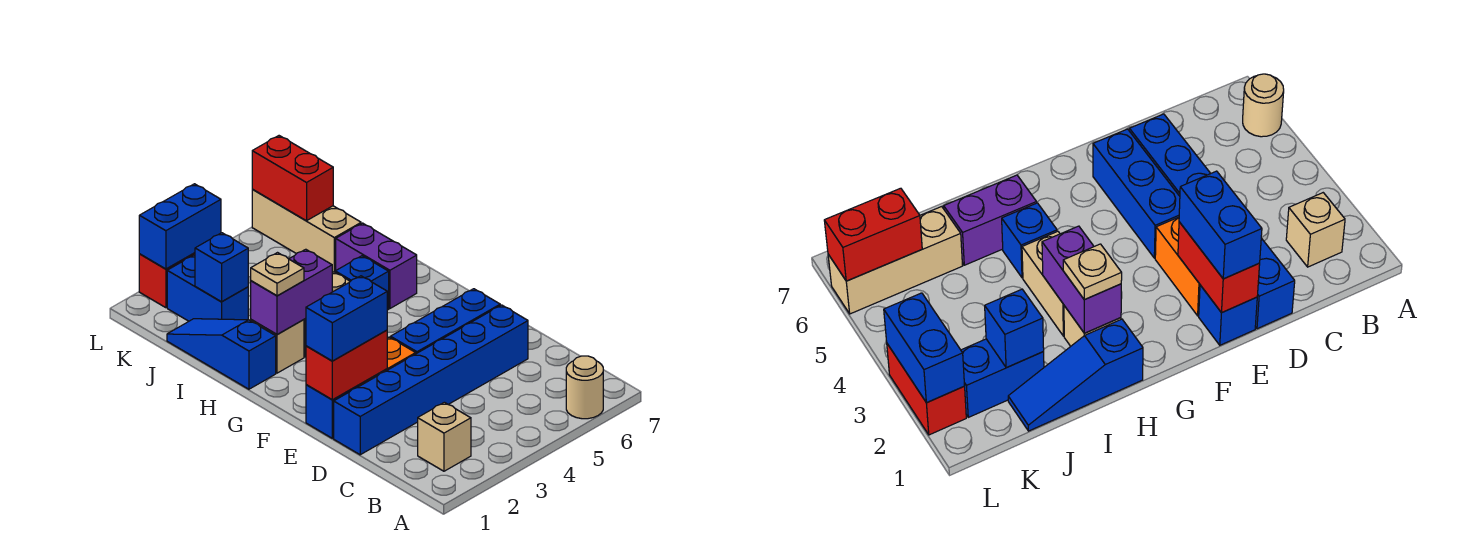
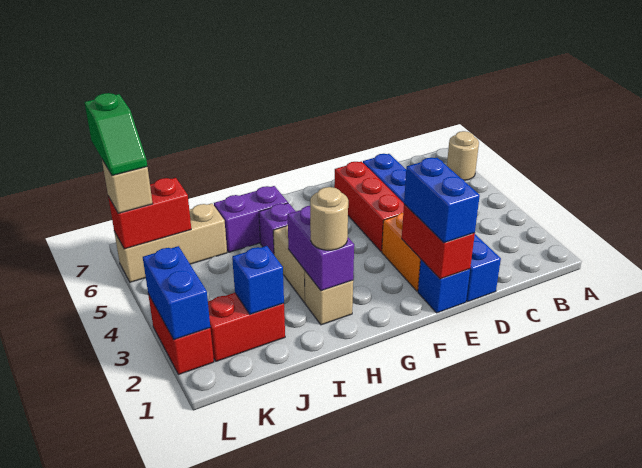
tan 1x1 brick [418,402,471,471] -> tan 1x1 brick moved to [102,160,153,213]
blue 1x3 brick [391,289,500,354] -> red 1x3 brick [334,161,404,252]
blue 1x3 slope [167,319,276,389] -> none
tan 1x1 plate [251,253,304,296] -> tan 1x1 round brick [310,187,348,250]
blue 1x1 brick [335,256,389,310] -> purple 1x1 brick [259,203,296,254]
blue 1x2 brick [167,255,248,321] -> red 1x2 brick [208,293,285,361]
none -> green 1x2 slope [85,93,147,176]

